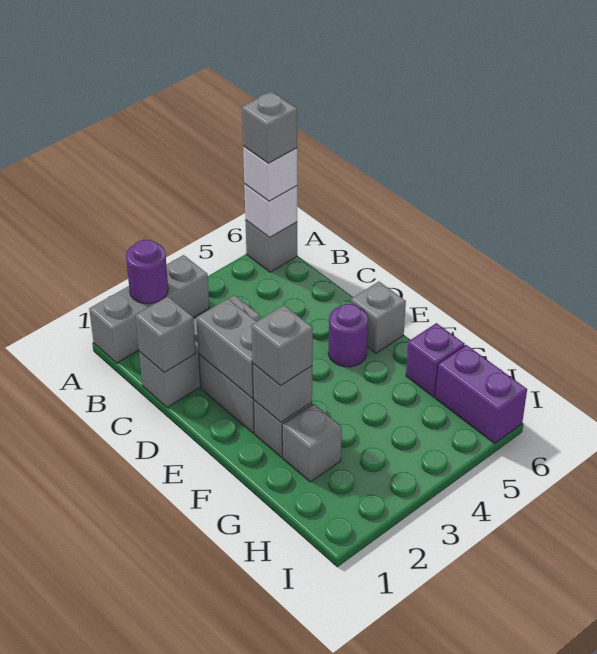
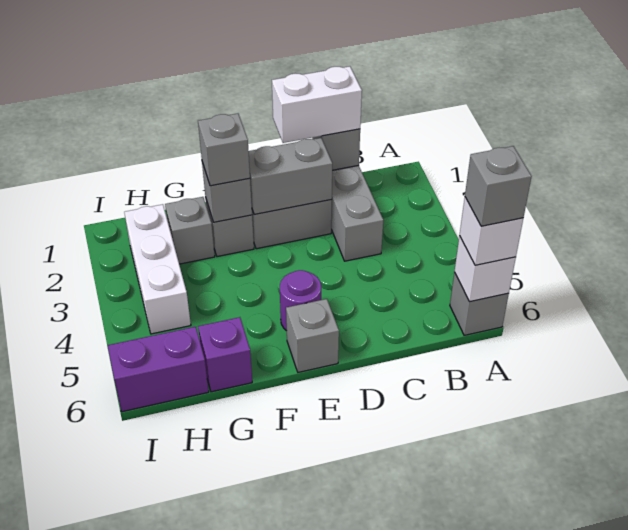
grey 1x3 brick [89,255,209,363] -> none
purple 1x1 round brick [126,240,168,304] -> none
none -> white 1x2 brick [272,66,362,143]
none -> white 1x3 brick [124,204,191,334]

